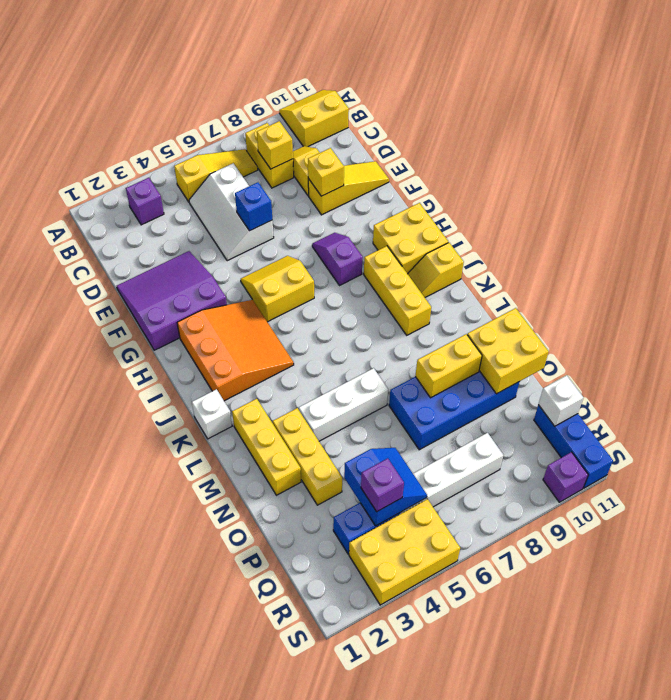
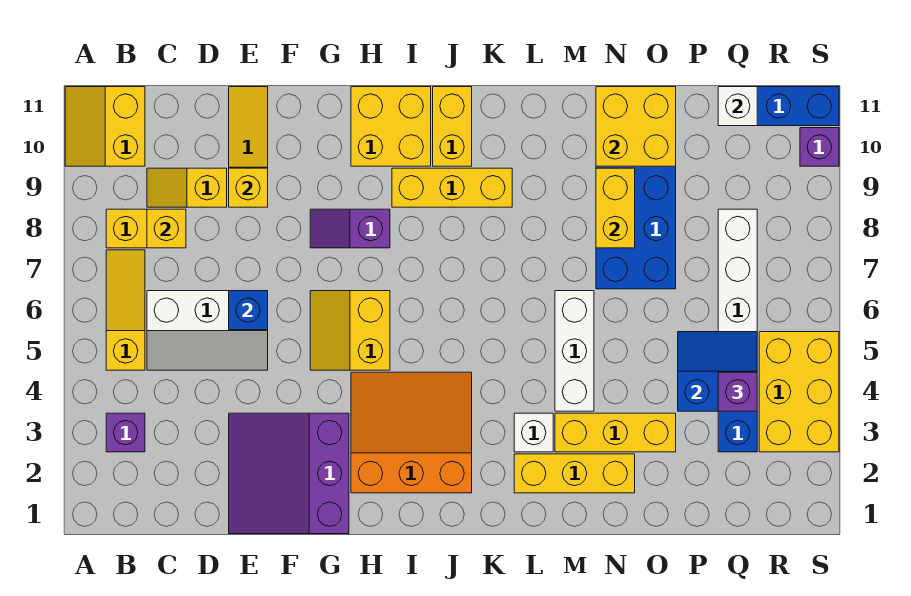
yellow 1x2 slope [408,243,464,297] -> yellow 1x2 brick [433,87,472,166]
white 1x1 brick [192,389,232,439] -> white 1x1 brick moved to [514,413,553,452]

